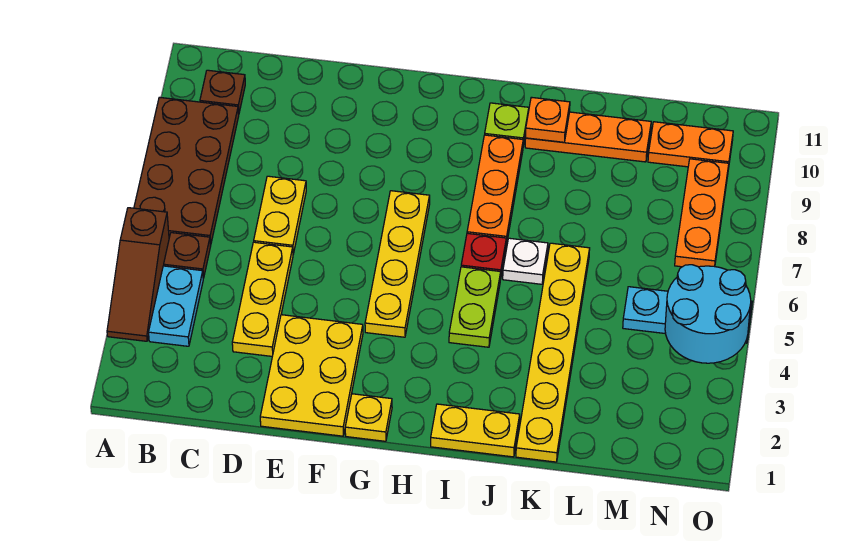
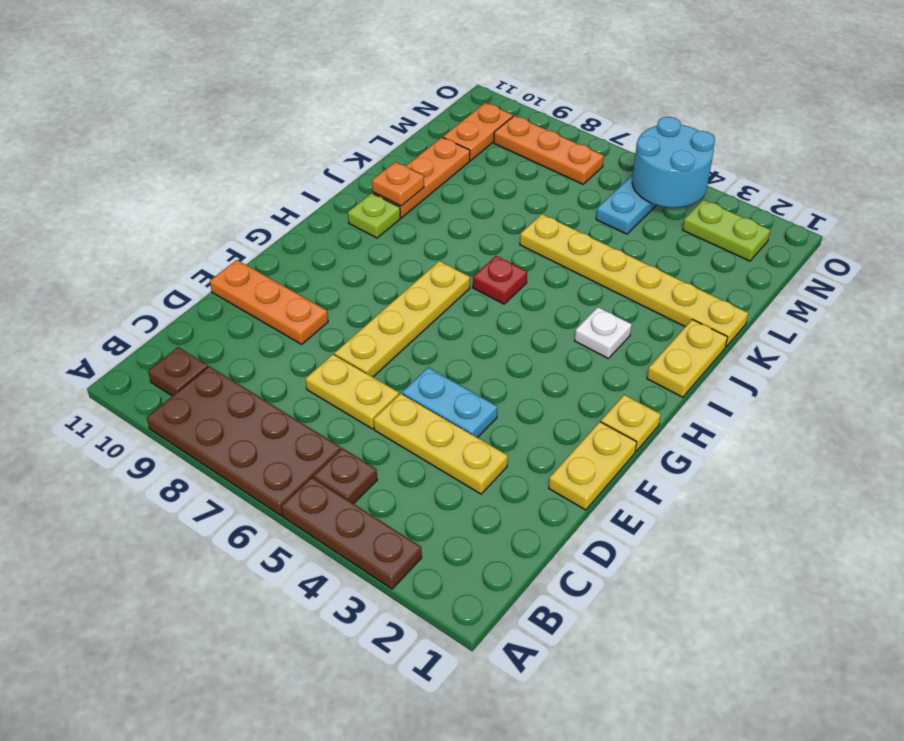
brown 1x3 slope [107,208,169,341] -> brown 1x3 plate [281,477,422,589]
cyan 1x2 plate [149,266,203,346] -> cyan 1x2 plate moved to [402,367,497,438]
yellow 2x3 plate [260,315,363,436] -> yellow 1x2 plate [549,422,637,510]
yellow 1x4 plate [365,191,430,337] -> yellow 1x4 plate turned to [334,261,470,377]
lime 1x2 plate [449,267,501,347] -> lime 1x2 plate moved to [683,200,770,261]
orange 1x3 plate [467,135,523,245] -> orange 1x3 plate moved to [210,260,328,344]
white 1x1 plate [503,238,548,284] -> white 1x1 plate moved to [575,307,632,359]

